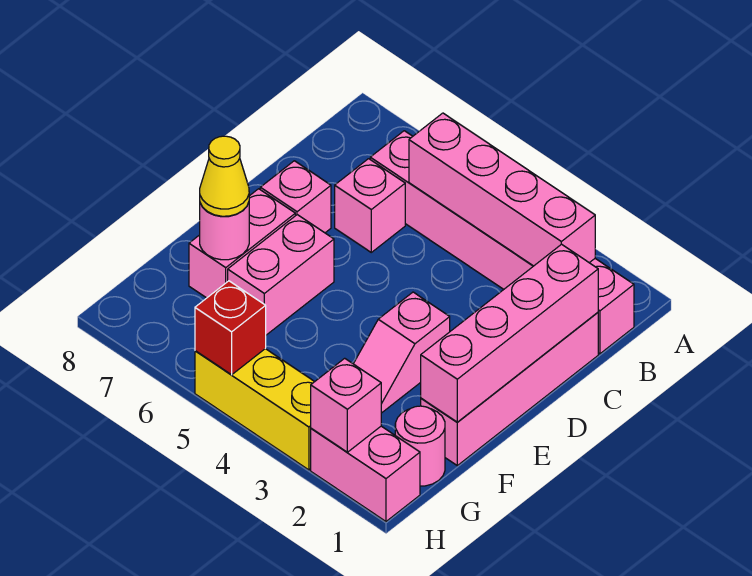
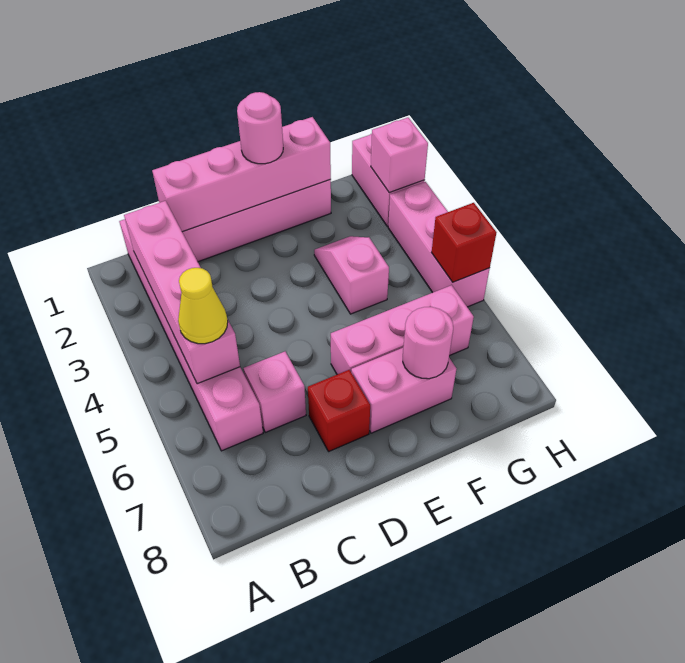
pink 1x1 brick [260,161,331,233] -> red 1x1 brick [308,370,370,452]
pink 1x2 slope [354,292,450,413] -> pink 1x2 slope turned to [314,236,389,314]
pink 1x2 brick [228,215,334,335] -> pink 1x3 brick [331,285,474,374]
yellow 1x1 cone [200,136,249,216] -> yellow 1x1 cone moved to [178,268,228,344]
pink 1x1 round brick [395,406,445,486] -> pink 1x1 round brick moved to [237,92,283,164]
yellow 1x3 brick [195,349,314,470] -> pink 1x3 brick [388,182,490,307]

